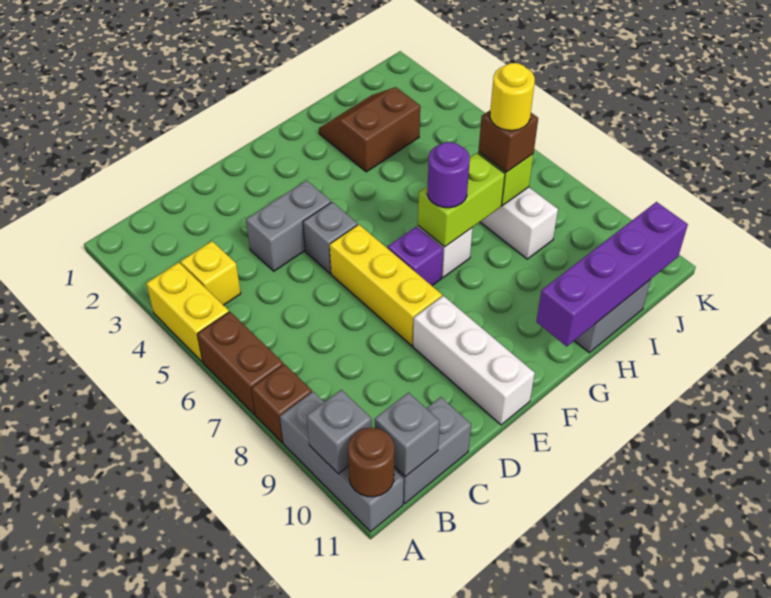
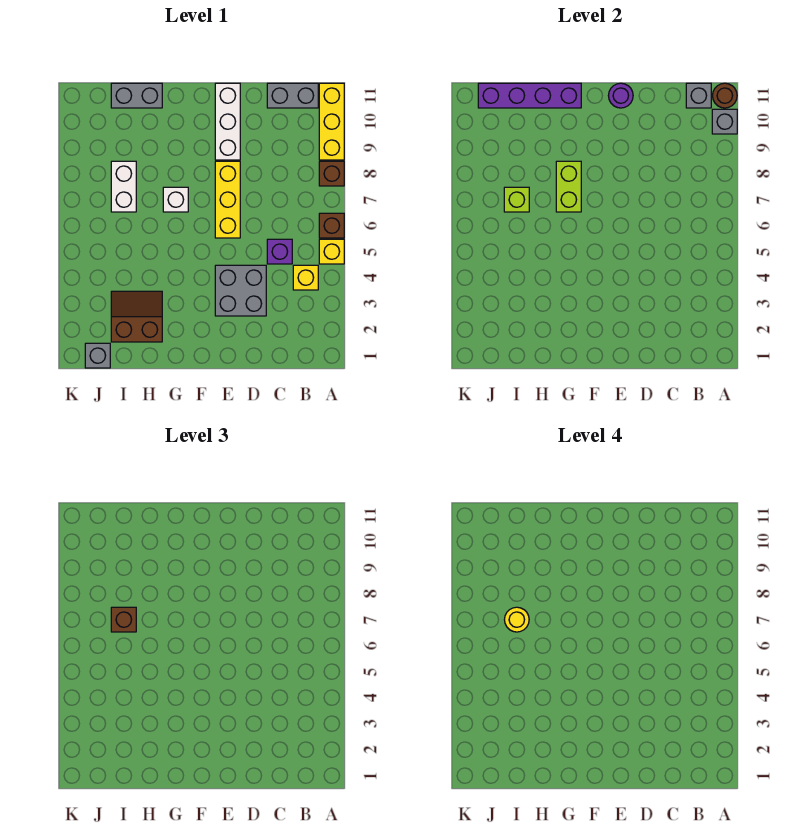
yellow 1x2 brick [146,262,229,362] -> yellow 1x1 brick [319,239,344,264]
brown 1x2 brick [197,312,283,415] -> brown 1x1 brick [319,213,344,238]
grey 1x3 brick [280,392,404,532] -> yellow 1x3 brick [319,83,344,160]
grey 1x2 brick [246,180,331,271] -> grey 2x2 brick [215,265,266,316]
grey 1x1 brick [303,202,358,273] -> grey 1x1 brick moved to [85,343,110,368]
purple 1x1 brick [388,227,443,286] -> purple 1x1 brick moved to [267,239,292,264]
lime 1x2 brick [418,153,505,247] -> lime 1x2 brick turned to [556,161,581,212]
purple 1x1 round brick [427,142,470,208] -> purple 1x1 round brick moved to [608,83,633,108]
brown 2x2 slope [319,87,420,172] -> brown 2x2 slope turned to [111,291,162,342]

